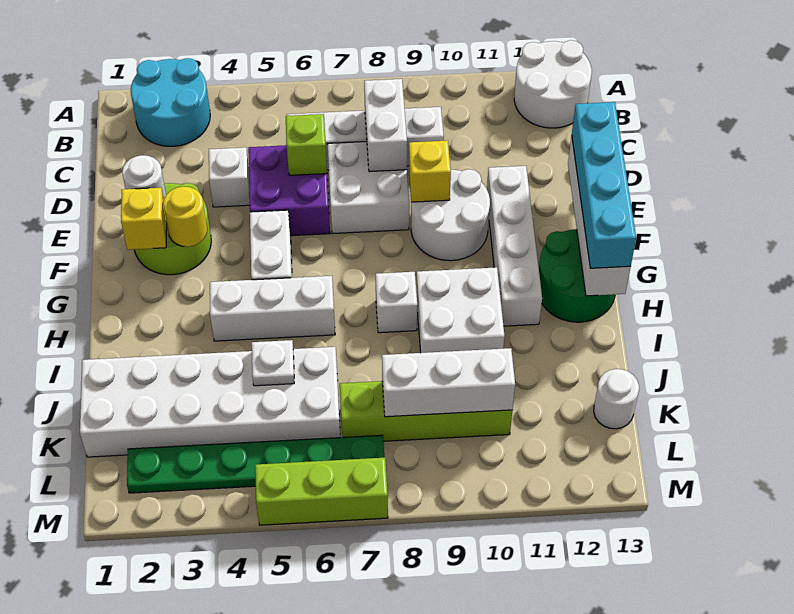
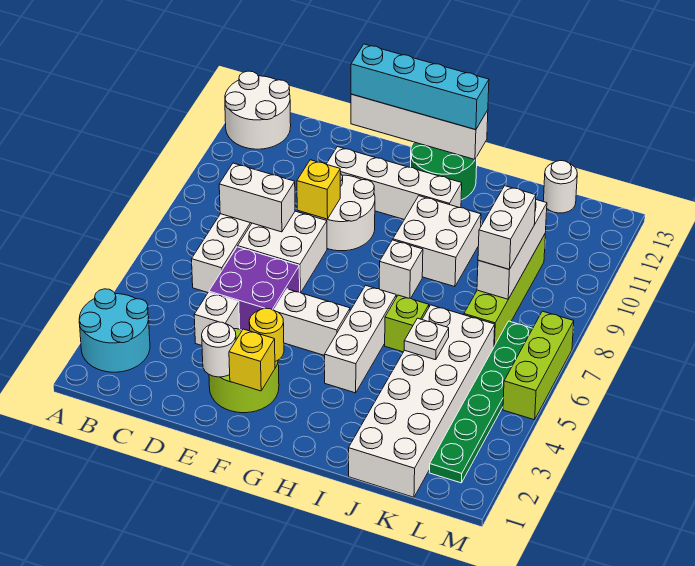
lime 1x1 brick [286,114,327,175] -> lime 1x1 brick moved to [385,295,429,352]
none -> white 1x2 brick [478,186,536,269]

